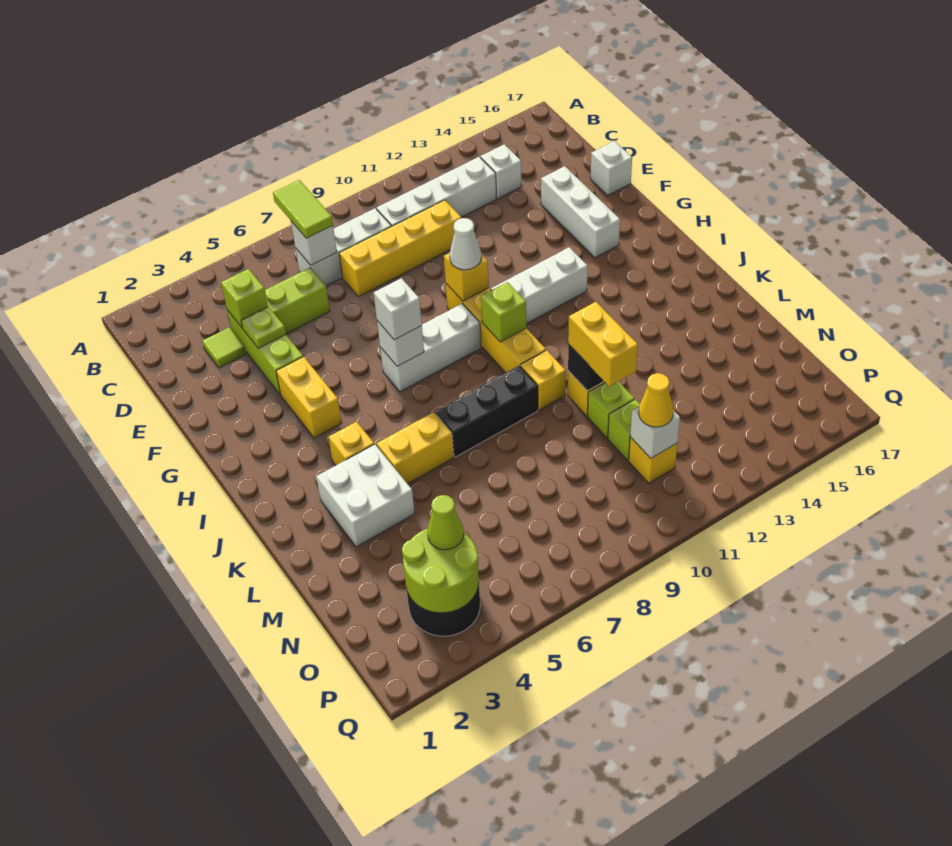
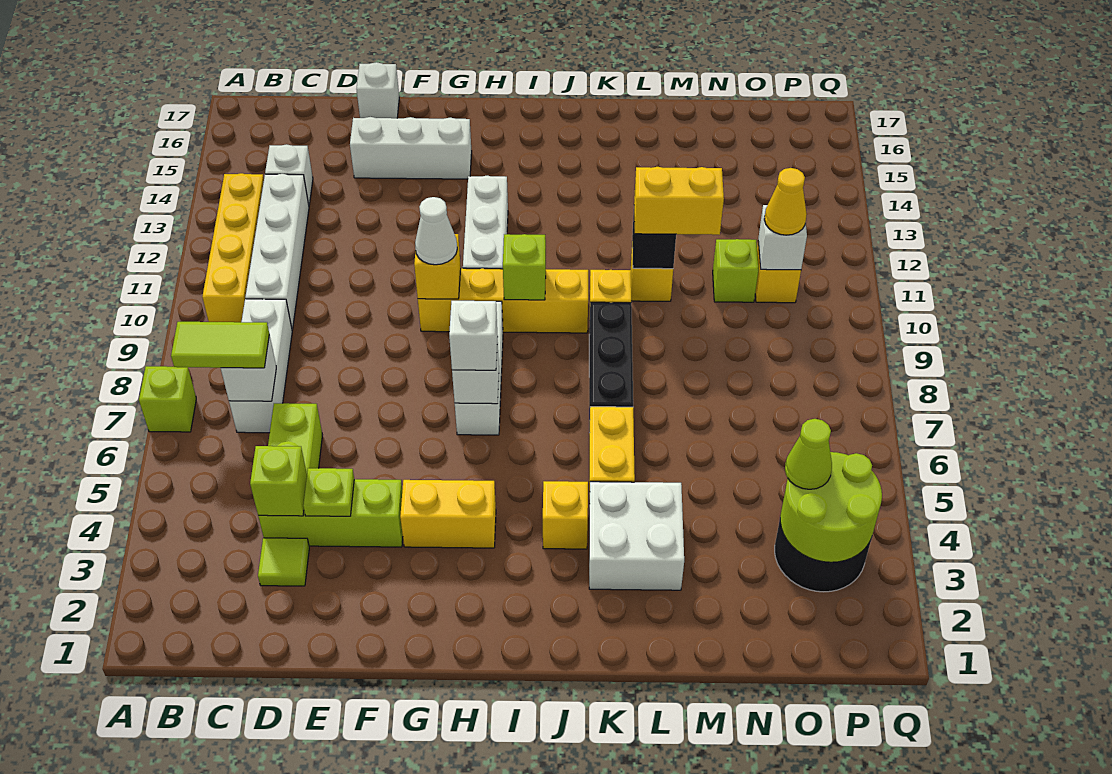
yellow 1x4 brick [339,200,461,297] -> yellow 1x4 brick moved to [202,173,264,322]
lime 1x1 brick [588,381,634,438] -> lime 1x1 brick moved to [139,366,196,432]

